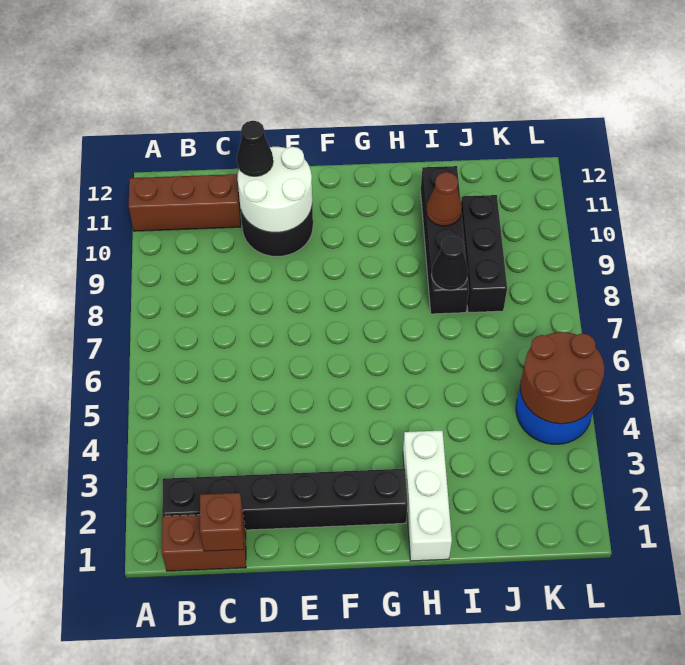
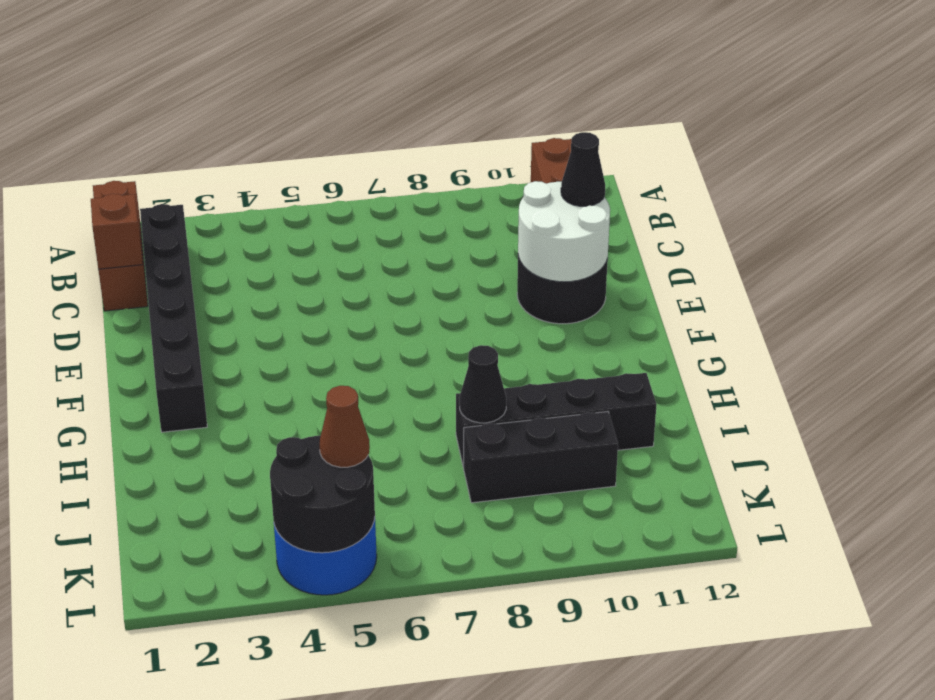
brown 1x2 brick [162,515,246,571] -> brown 1x3 brick [93,181,148,311]
white 1x3 brick [403,431,452,561] -> none
brown 1x1 cone [426,172,462,226] -> brown 1x1 cone moved to [320,386,370,467]
brown 2x2 round brick [520,332,604,424] -> black 2x2 round brick [270,436,375,553]

